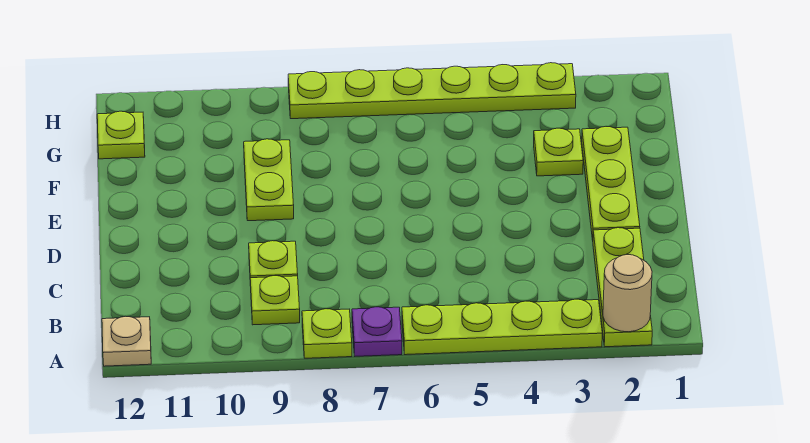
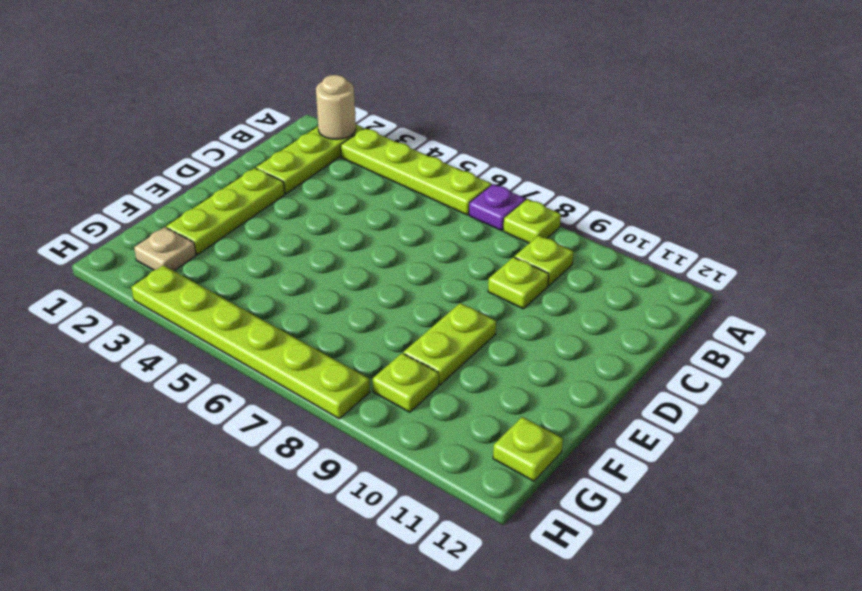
tan 1x1 plate [102,316,151,366] -> tan 1x1 plate moved to [134,227,196,271]
lime 1x1 plate [534,128,583,176] -> lime 1x1 plate moved to [373,353,439,412]

